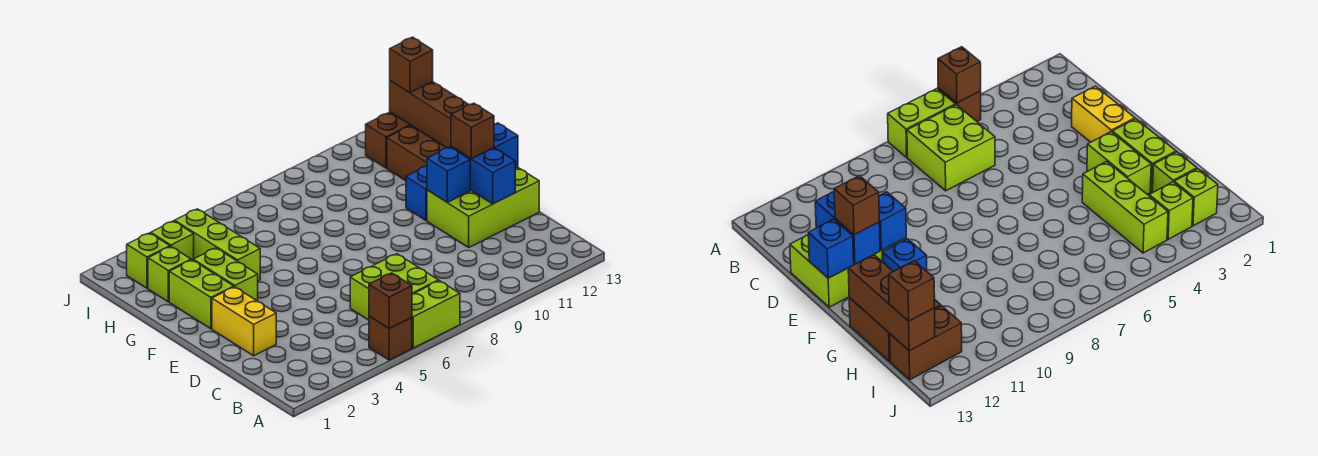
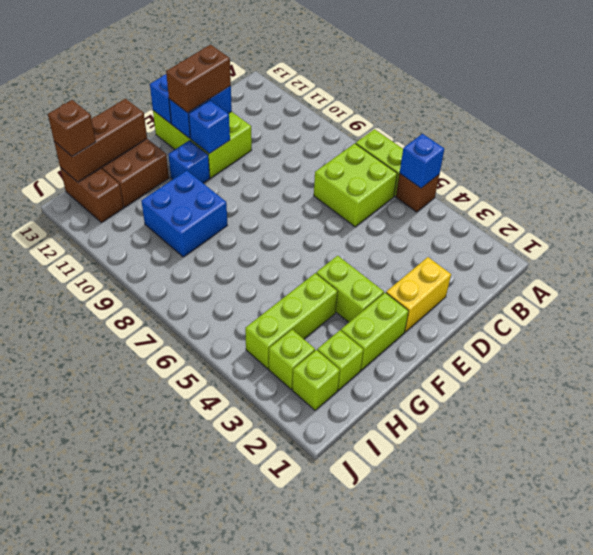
brown 1x1 brick [369,273,412,328] -> blue 1x1 brick [400,134,444,188]
brown 1x1 brick [451,103,494,159] -> brown 1x2 brick [166,45,231,113]
lime 1x2 brick [193,248,258,301] -> lime 1x2 brick turned to [316,256,384,322]
none -> blue 2x2 brick [141,170,227,257]

